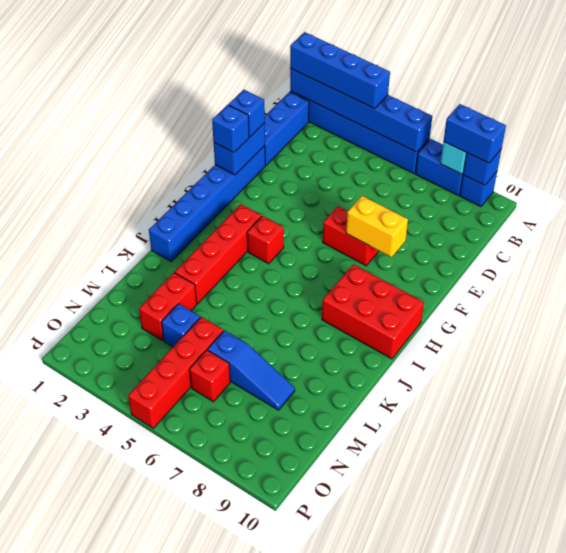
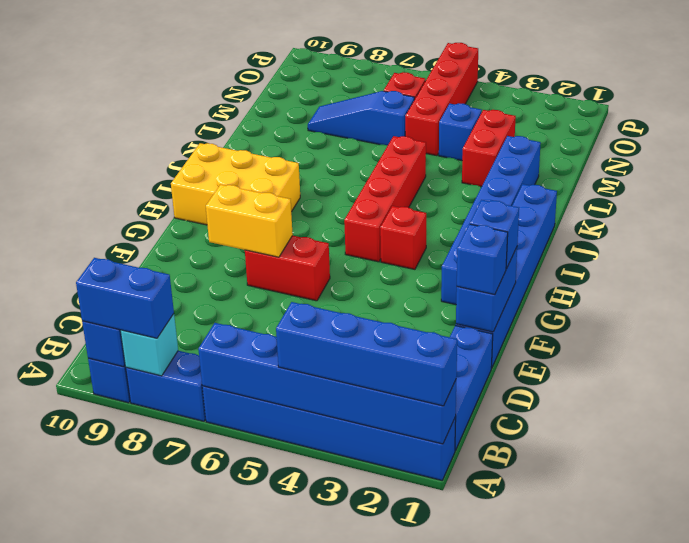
none -> blue 1x6 brick [441,136,541,305]
red 1x4 brick [175,204,262,304] -> red 1x4 brick moved to [344,136,426,262]
red 2x3 brick [322,264,424,359] -> yellow 2x3 brick [171,143,300,225]

